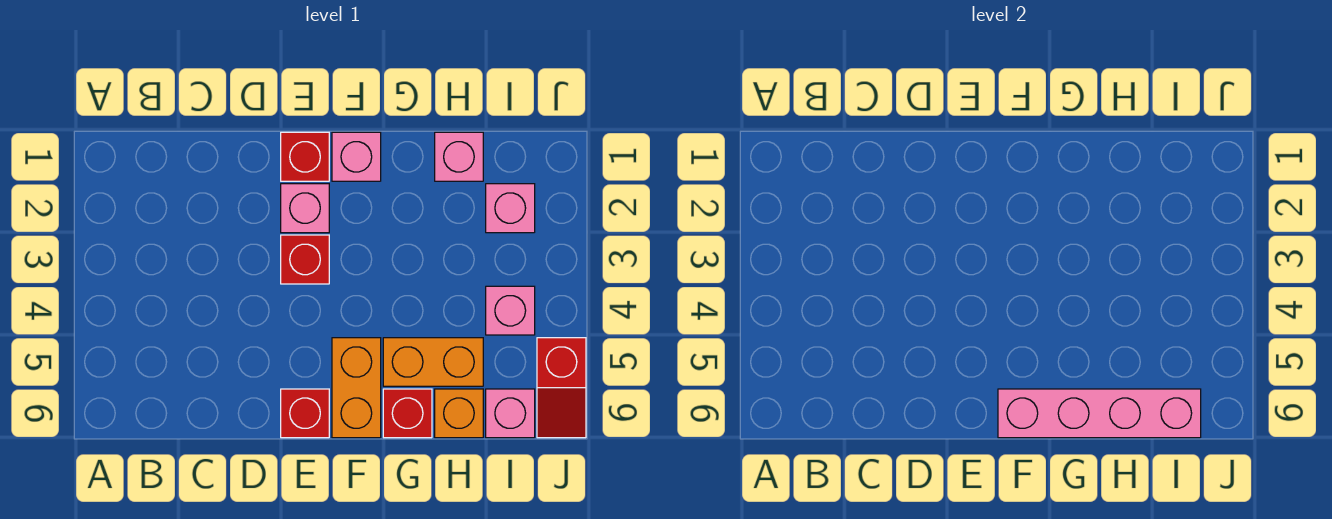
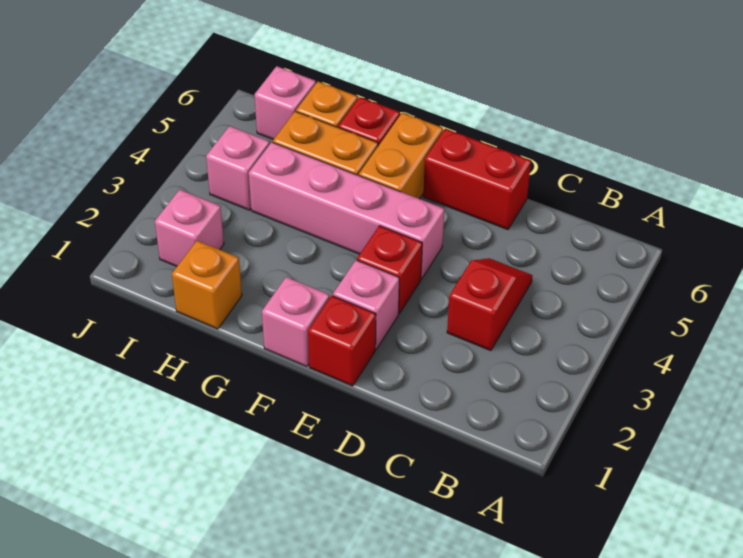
red 1x1 brick [281,389,329,438] -> red 1x2 brick [423,129,531,230]
pink 1x4 brick [998,389,1201,438] -> pink 1x4 brick moved to [249,142,444,279]
pink 1x1 brick [435,132,483,181] -> orange 1x1 brick [172,241,242,329]
red 1x2 slope [537,338,586,438] -> red 1x2 slope moved to [447,258,532,351]

